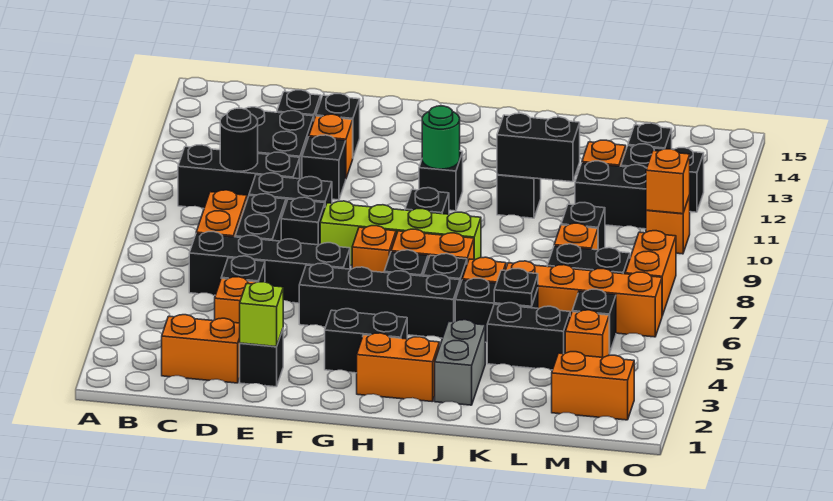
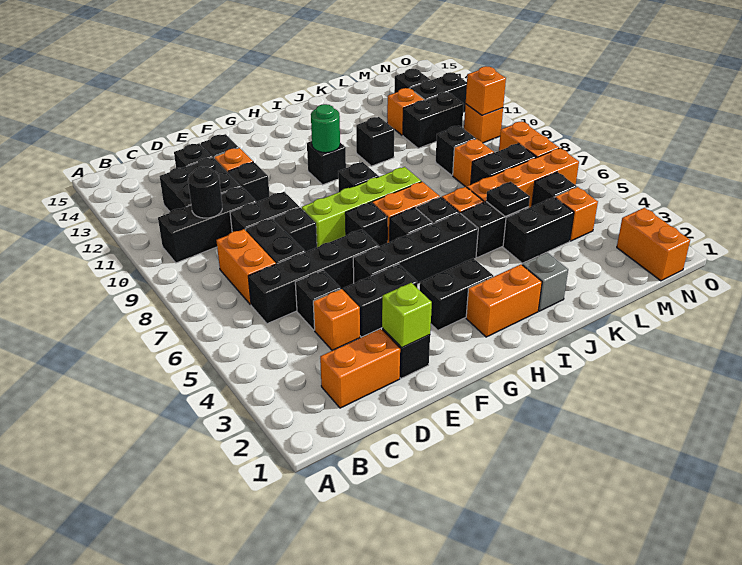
orange 1x1 brick [352,226,396,272] -> black 1x1 brick [345,202,388,246]
grey 1x2 brick [435,320,485,405] -> grey 1x1 brick [522,252,568,311]
black 1x2 brick [497,113,580,182] -> black 1x2 brick moved to [343,264,418,337]
orange 1x2 brick [552,352,634,420] -> orange 1x2 brick turned to [617,208,690,281]

